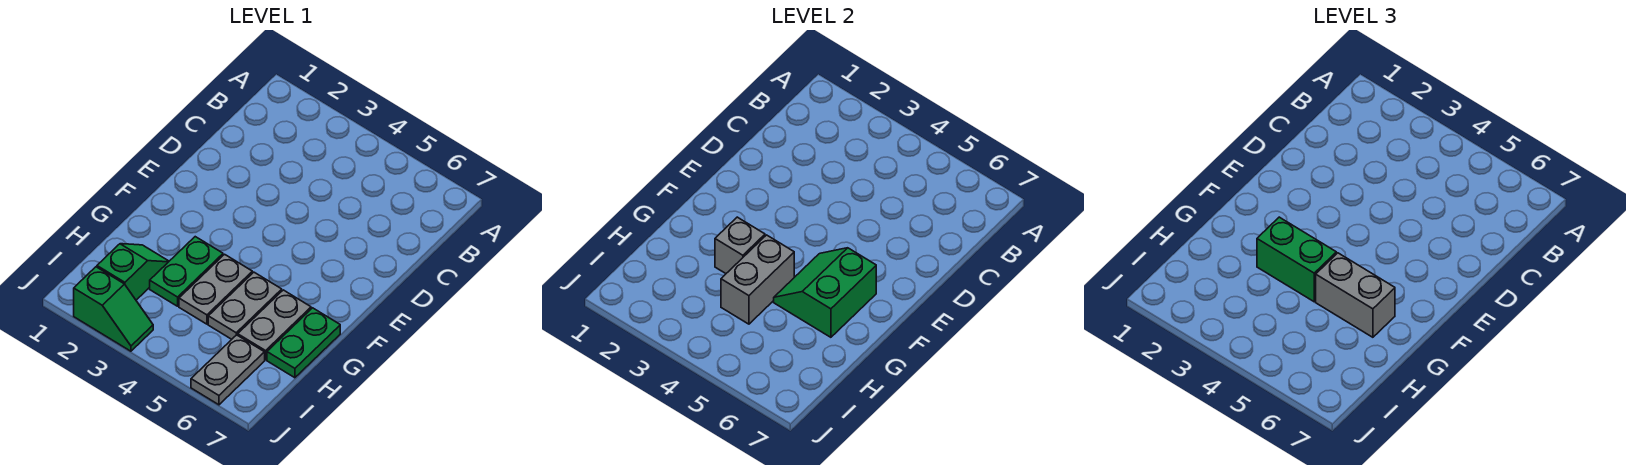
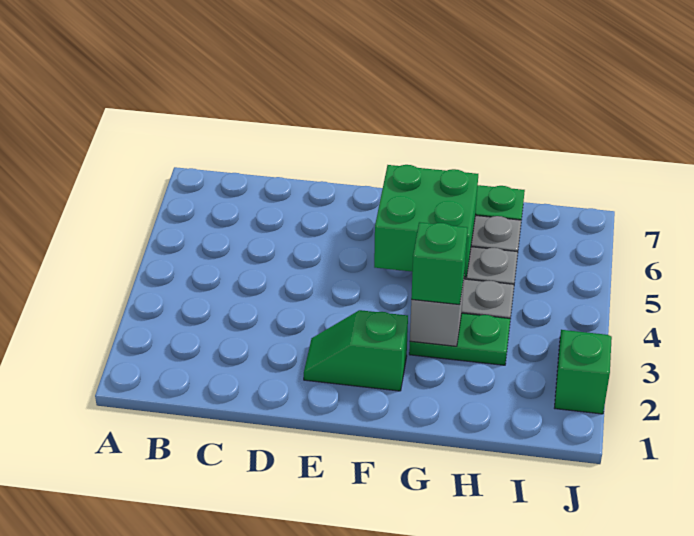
green 2x2 slope [774,248,876,337] -> green 2x2 brick [374,165,478,277]
green 1x2 brick [1257,217,1336,302] -> green 1x1 brick [411,222,468,305]
grey 1x2 brick [721,235,794,324] -> none
grey 1x2 brick [1316,253,1395,337] -> none
green 1x2 slope [97,244,169,300] -> green 1x2 slope moved to [304,310,408,391]
grey 1x2 plate [191,335,265,405] -> none

